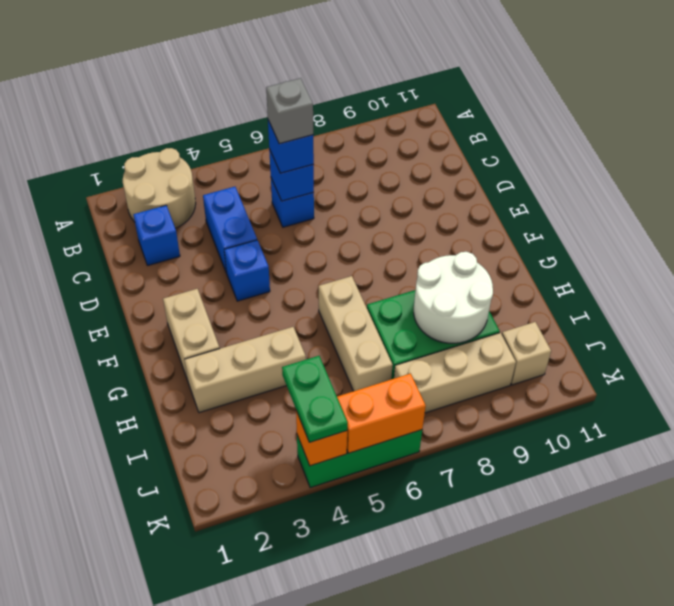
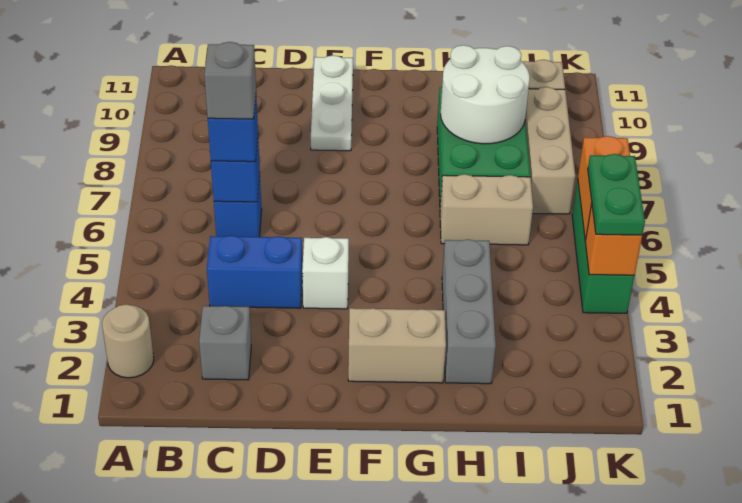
tan 2x2 round brick [123,148,196,228] -> tan 1x1 round brick [102,304,154,378]
blue 1x1 brick [133,205,180,266] -> grey 1x1 brick [199,306,251,380]
blue 1x1 brick [224,240,270,301] -> white 1x1 brick [302,237,349,309]
none -> white 1x3 plate [311,55,353,151]
tan 1x3 brick [319,276,393,391] -> tan 1x2 brick [440,174,533,245]
tan 1x3 brick [184,327,306,413] -> grey 1x3 brick [442,239,496,384]
green 1x2 plate [282,356,348,442] -> green 1x2 plate turned to [588,154,645,235]

